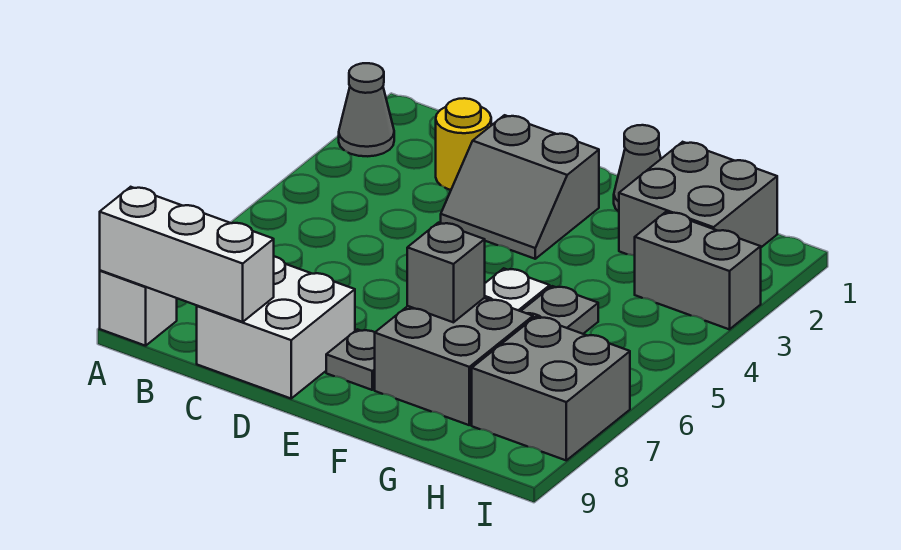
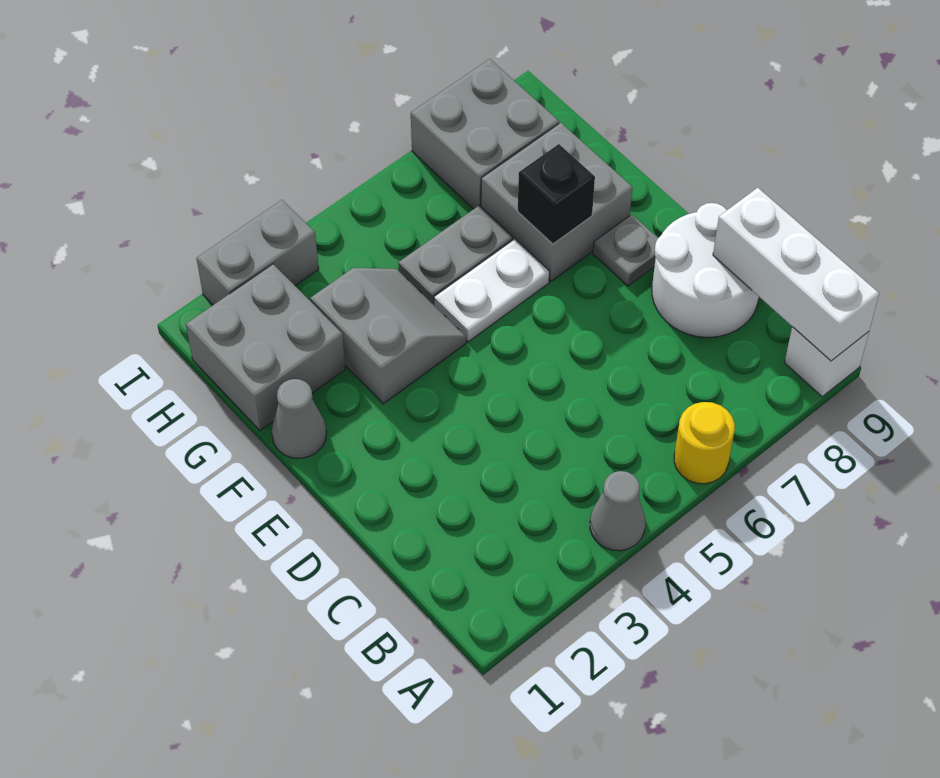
grey 1x1 cone [339,63,394,156] -> grey 1x1 cone moved to [590,471,645,551]
yellow 1x1 round brick [436,98,491,190] -> yellow 1x1 round brick moved to [674,402,735,484]
white 2x2 brick [197,256,355,398] -> white 2x2 round brick [652,203,759,337]
grey 2x2 slope [441,115,599,259] -> grey 2x2 slope moved to [310,268,466,404]
grey 1x1 brick [407,223,485,322] -> black 1x1 brick [518,144,595,244]
grey 1x2 brick [635,212,761,329] -> grey 1x2 brick turned to [197,200,319,305]

